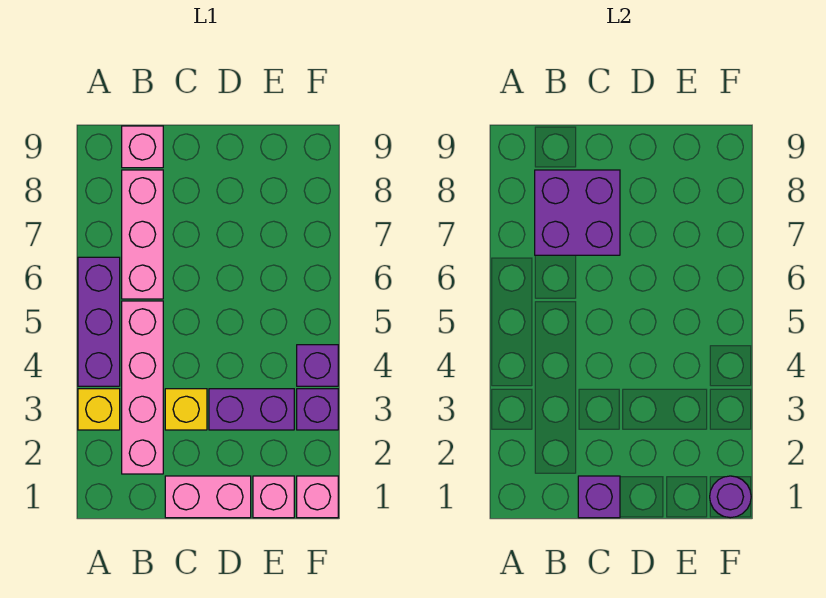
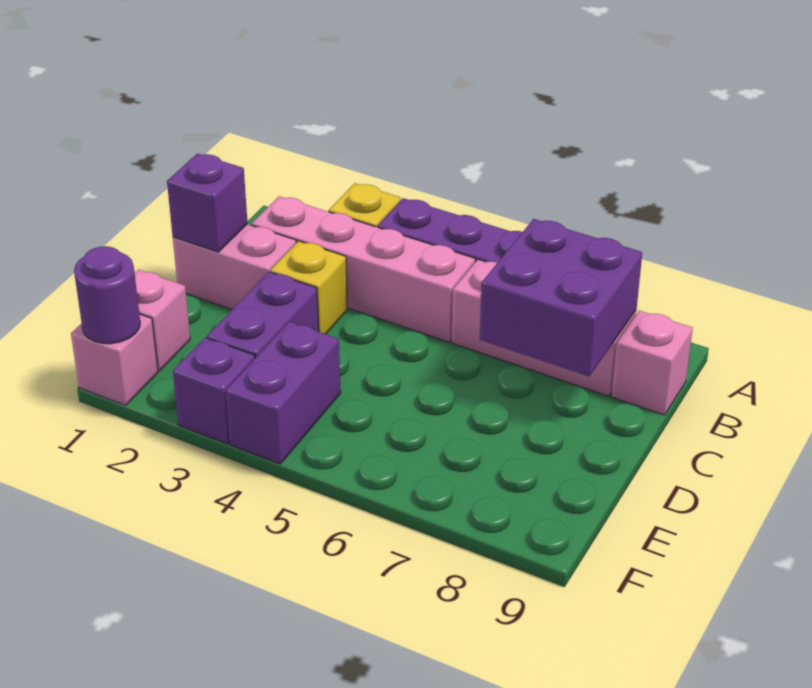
pink 1x2 brick [165,476,251,518] -> pink 1x2 brick turned to [173,224,296,309]
purple 1x1 brick [297,345,338,386] -> purple 1x2 brick [226,322,341,464]

